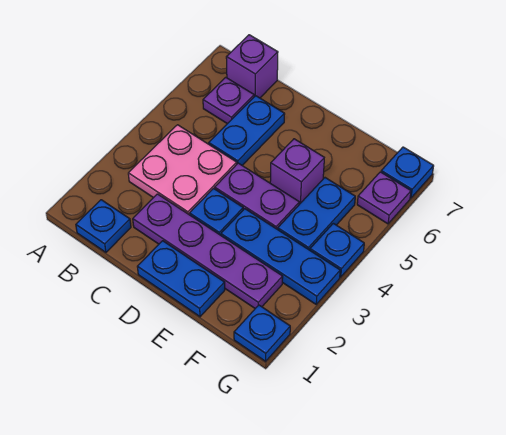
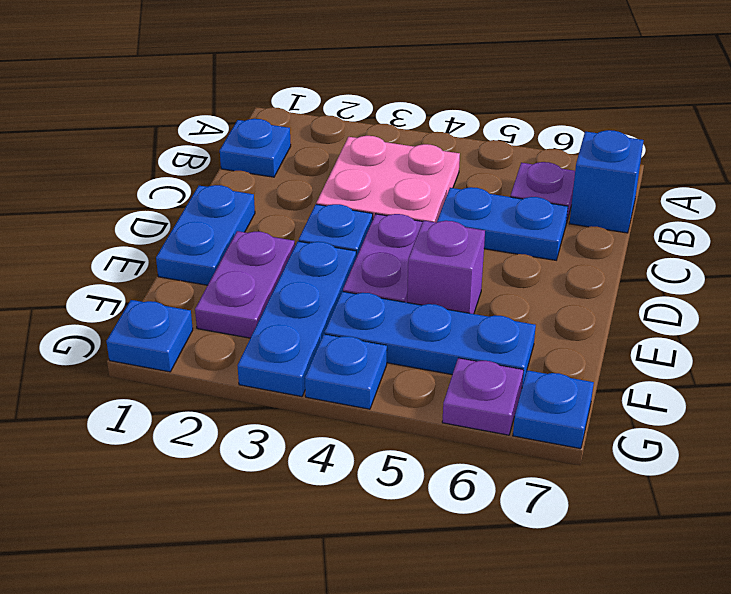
purple 1x1 brick [226,35,278,98] -> blue 1x1 brick [569,130,644,233]
purple 1x4 plate [133,194,283,308] -> purple 1x2 plate [195,231,295,338]
blue 1x2 plate [278,178,355,250] -> blue 1x3 plate [324,291,536,386]

